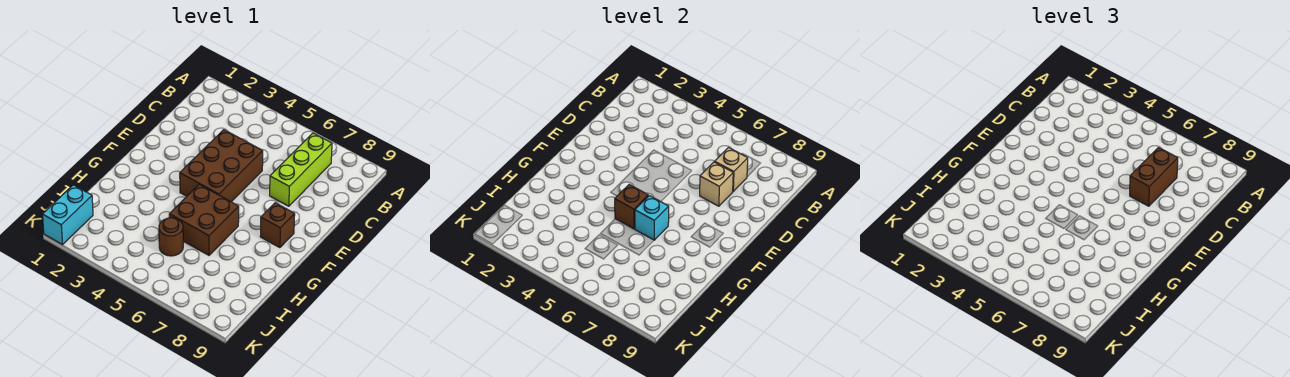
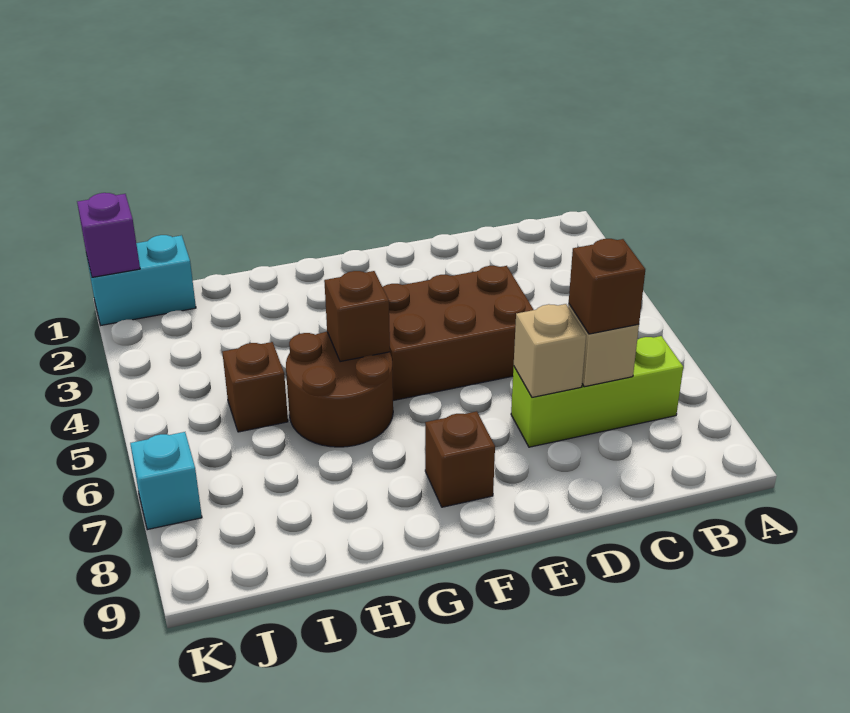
brown 1x2 brick [1130,148,1178,206] -> brown 1x1 brick [569,239,645,334]
brown 2x2 brick [169,185,239,255] -> brown 2x2 round brick [286,332,393,447]
cyan 1x1 brick [635,196,669,240] -> cyan 1x1 brick moved to [130,432,202,530]
brown 1x1 round brick [159,218,183,256] -> brown 1x1 brick [222,342,288,432]
none -> purple 1x1 brick [77,193,140,277]

